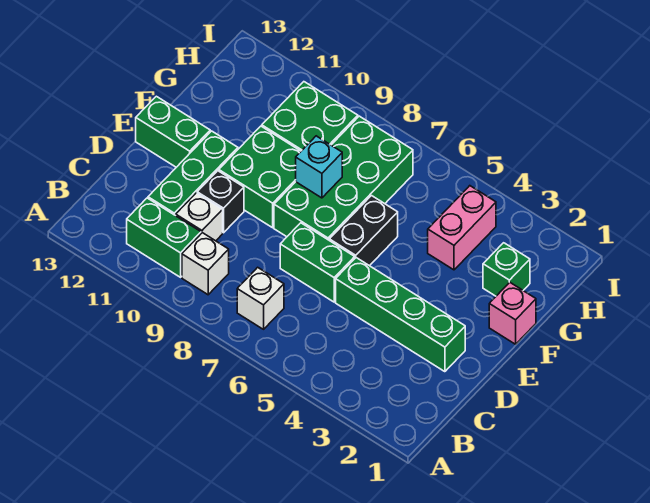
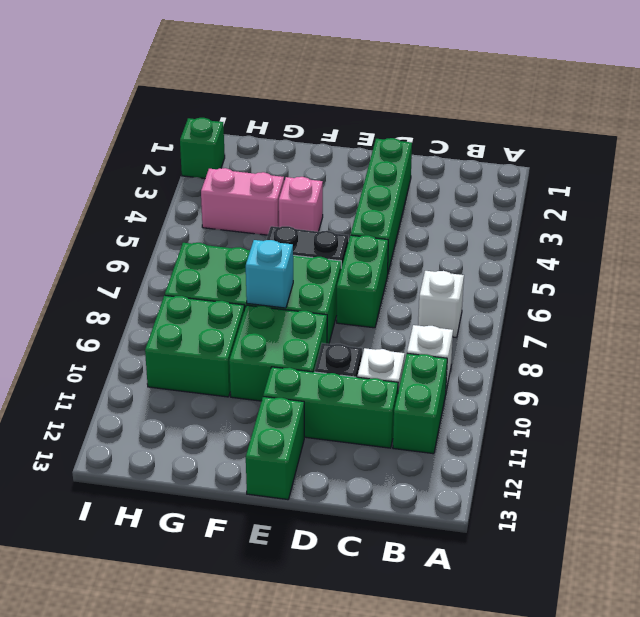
pink 1x1 brick [489,282,536,344] -> pink 1x1 brick moved to [279,177,323,232]
green 1x1 brick [483,243,530,296] -> green 1x1 brick moved to [180,118,225,178]

